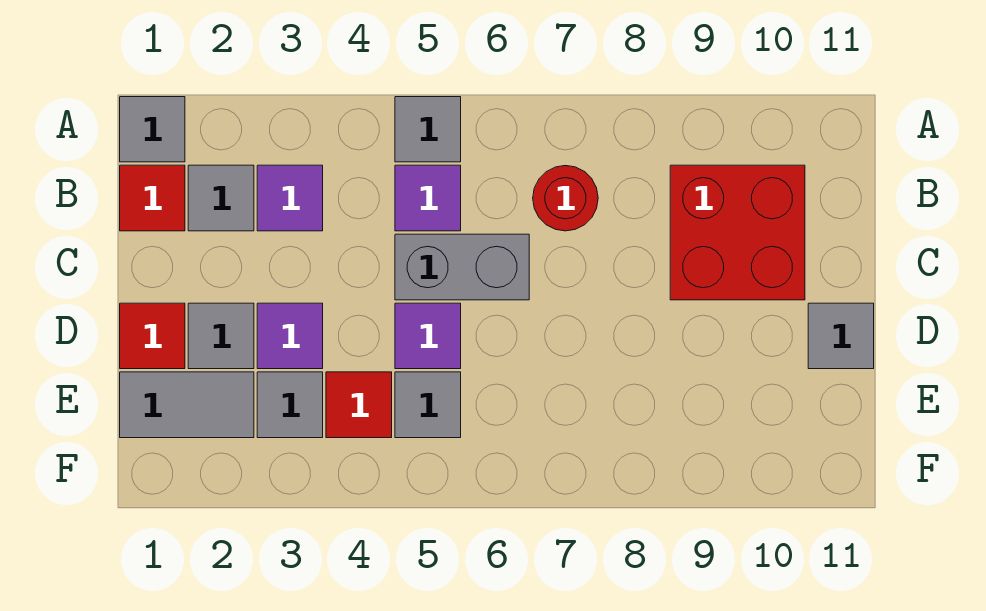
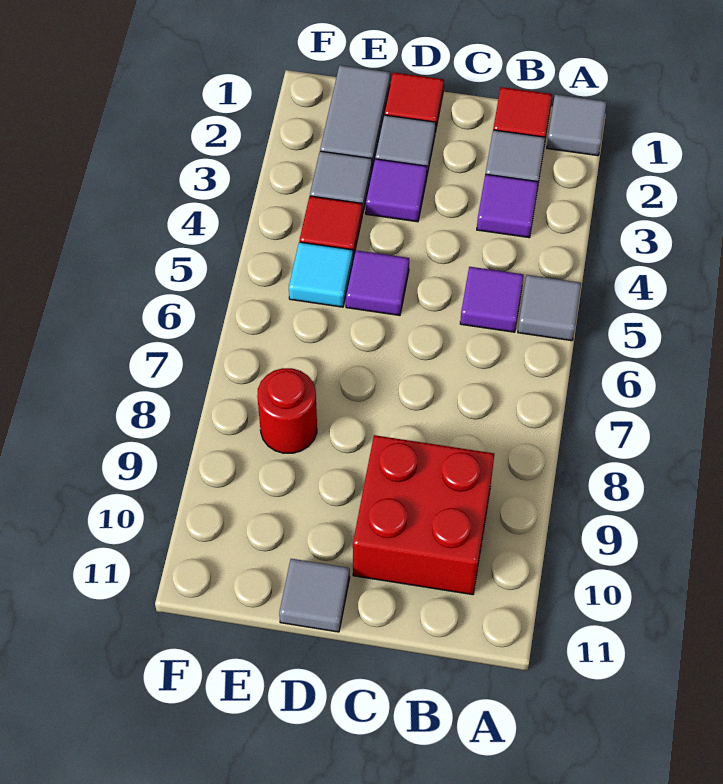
red 1x1 round brick [533,166,598,231] -> red 1x1 round brick moved to [257,368,317,453]
grey 1x2 brick [395,234,529,300] -> none
grey 1x1 tile [395,372,461,438] -> cyan 1x1 tile [289,242,353,307]

